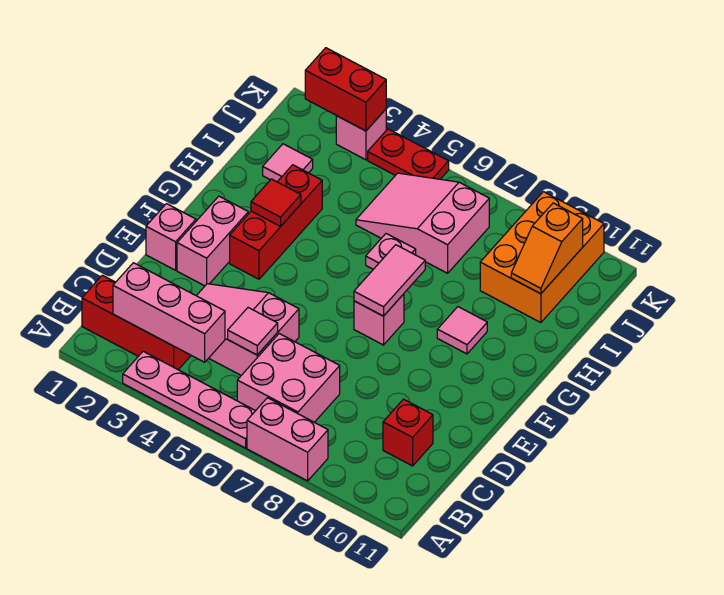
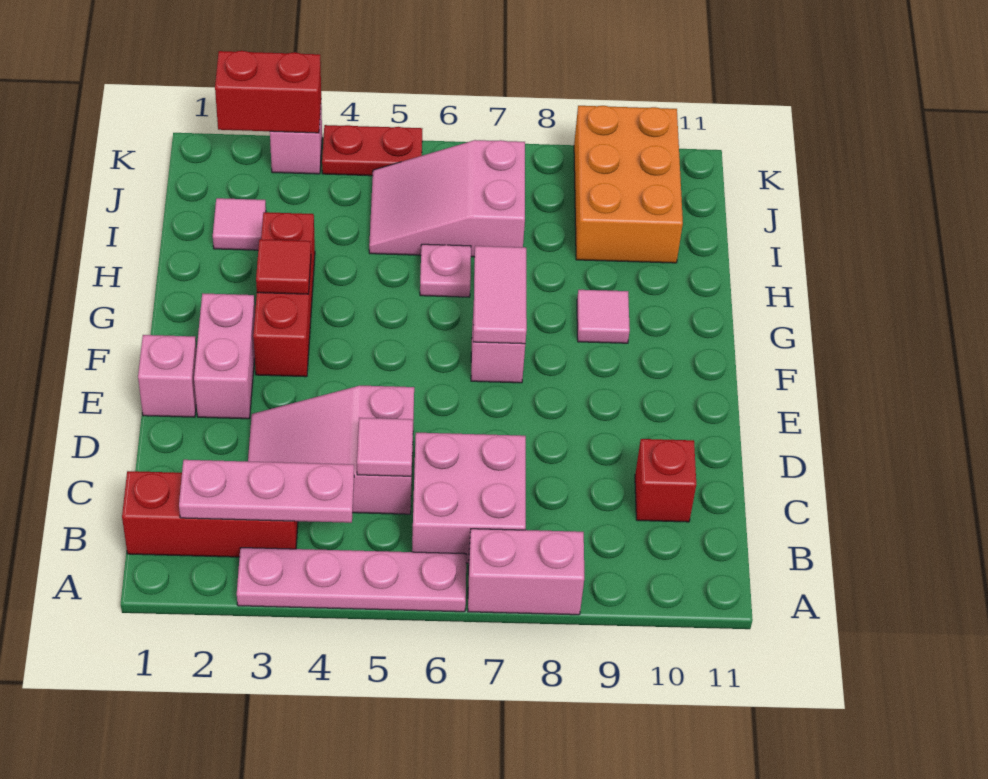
pink 1x3 brick [113,263,225,362] -> pink 1x3 plate [179,460,354,523]
orange 1x2 slope [511,203,583,294] -> none

